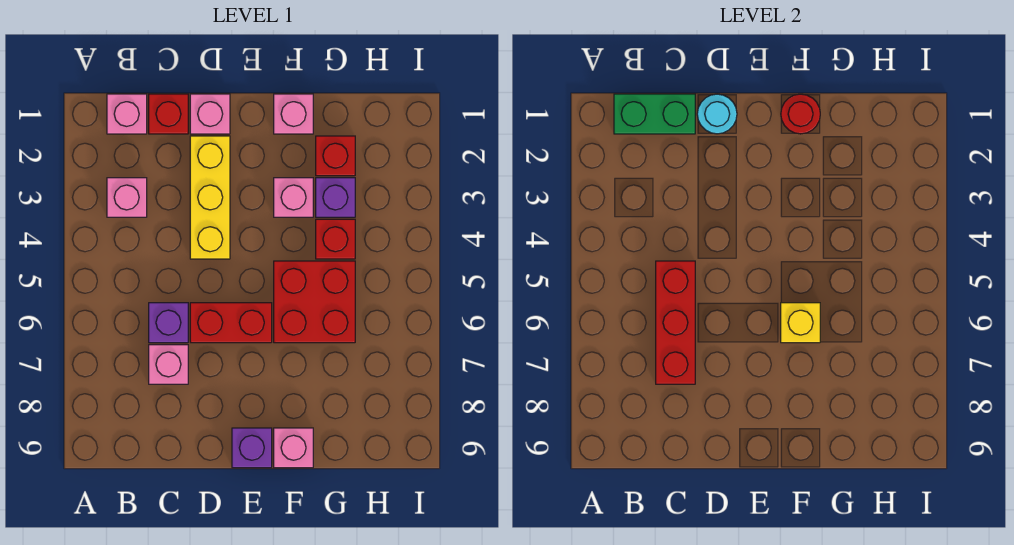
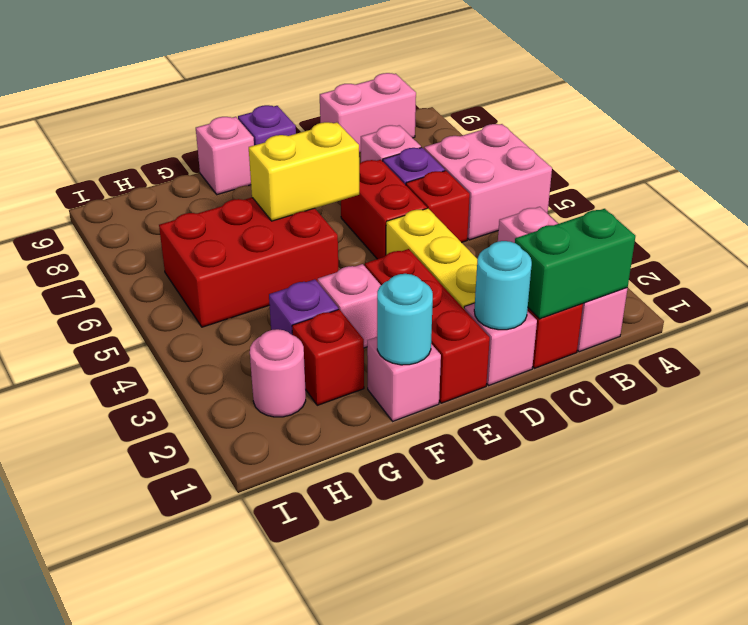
none -> pink 2x2 brick [424,124,552,240]
none -> pink 1x2 brick [320,73,416,153]
red 1x3 brick [656,261,695,384] -> red 1x3 brick moved to [365,249,490,403]
red 1x2 brick [190,303,272,343] -> red 1x2 brick turned to [341,160,427,259]
red 1x1 round brick [781,94,820,134] -> cyan 1x1 round brick [377,274,433,365]
red 2x2 brick [274,261,355,343] -> red 2x3 brick [159,198,338,327]
yellow 1x1 brick [781,303,820,343] -> yellow 1x2 brick [249,122,359,221]
red 1x1 brick [316,219,355,259] -> red 1x1 brick moved to [406,171,470,243]
none -> pink 1x1 round brick [250,329,306,417]

